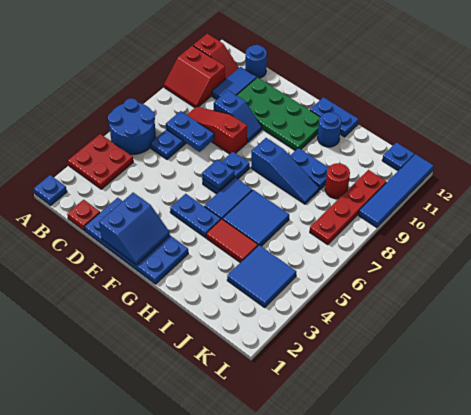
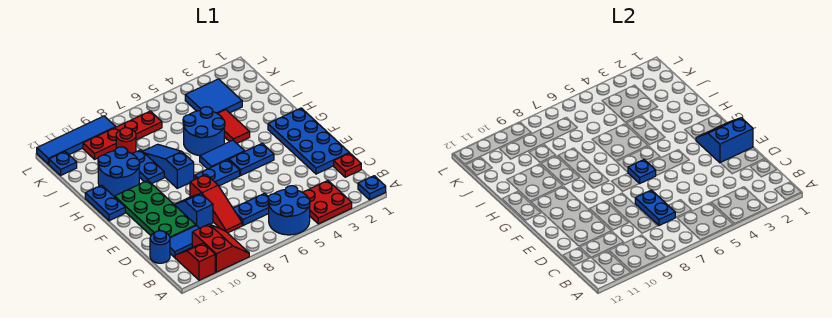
blue 1x2 plate [170,194,221,238] -> blue 1x2 plate turned to [229,143,274,175]
blue 2x2 tile [222,190,289,246] -> blue 2x2 round brick [183,107,225,156]
blue 1x1 round brick [318,112,341,147] -> blue 2x2 round brick [98,147,140,196]

